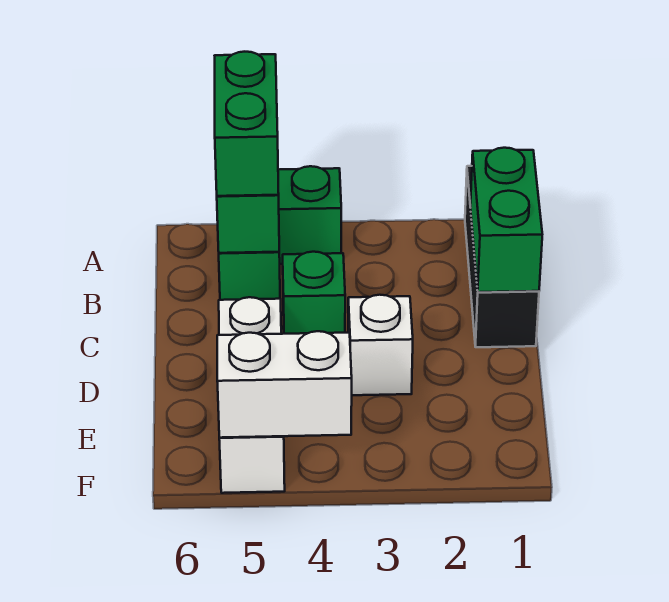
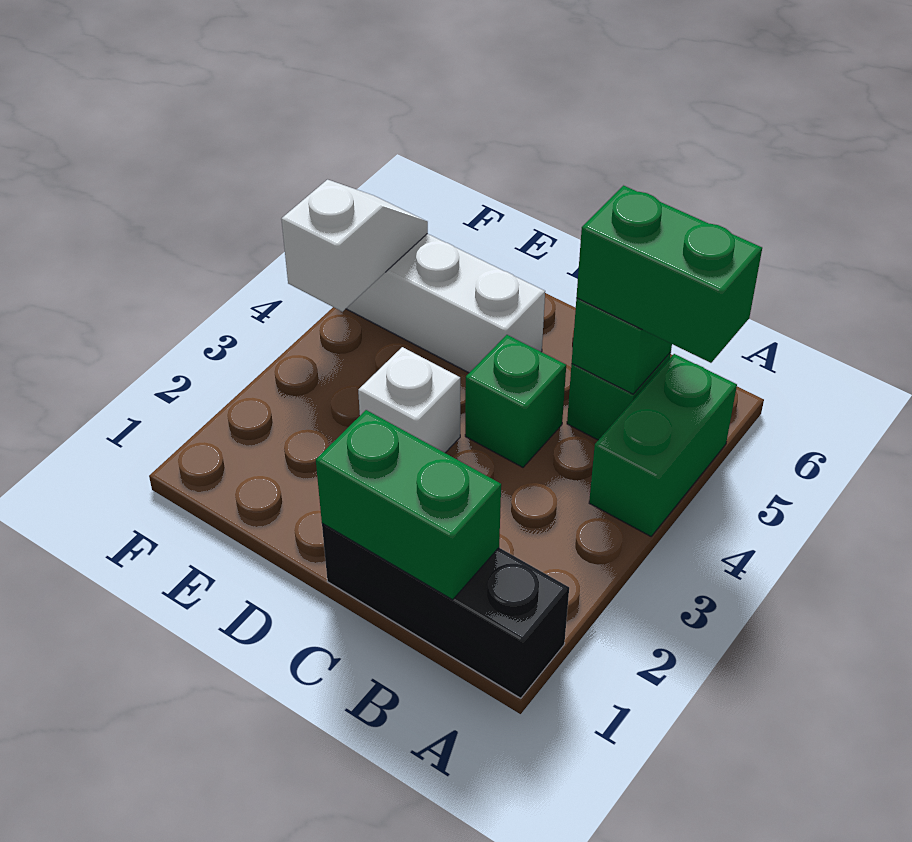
white 1x2 brick [217,331,352,438] -> white 1x2 slope [281,180,428,312]

